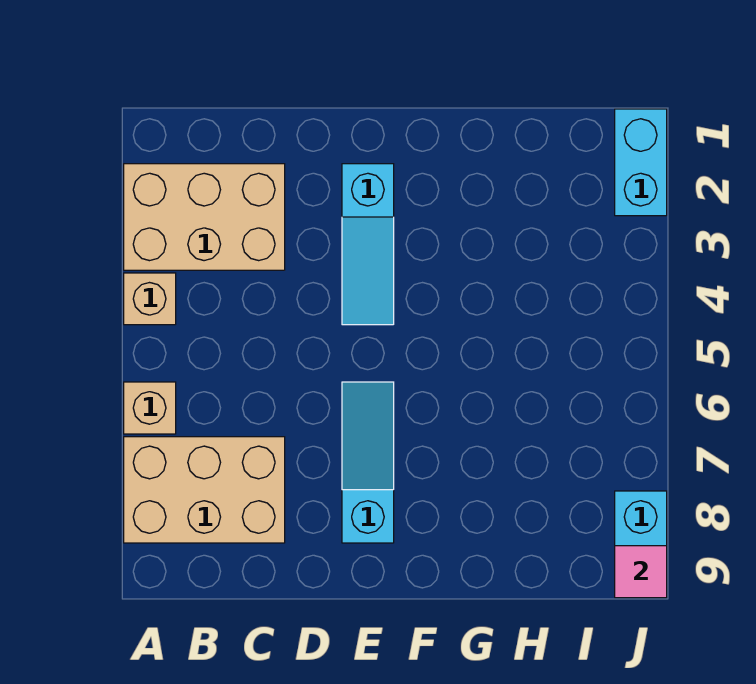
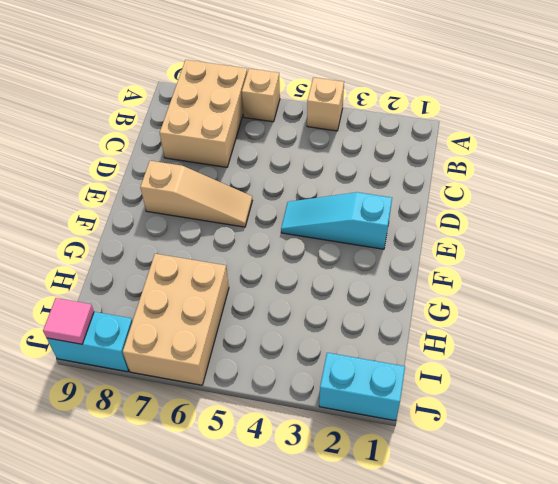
tan 2x3 brick [124,164,285,270] -> tan 2x3 brick moved to [123,254,229,385]
cyan 1x3 slope [342,382,394,543] -> tan 1x3 slope [140,161,252,227]

